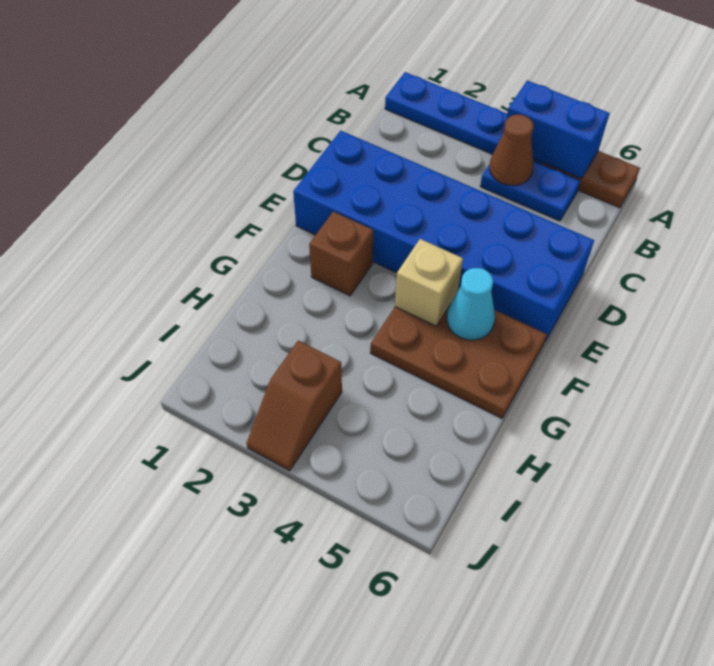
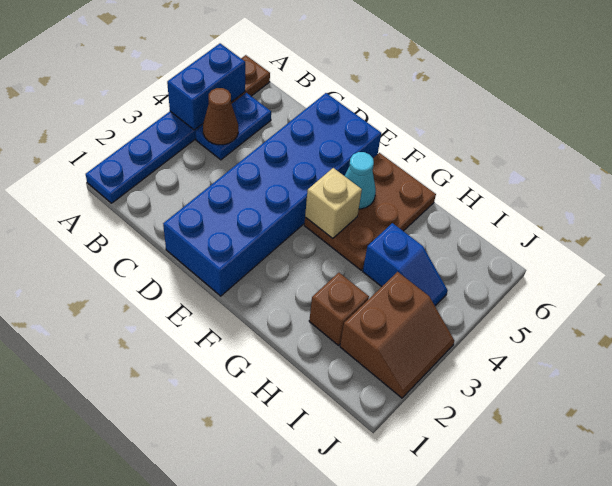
brown 1x1 brick [309,212,373,296] -> brown 1x1 brick moved to [309,273,369,345]
none -> blue 1x2 slope [363,223,448,306]
brown 1x2 slope [247,340,342,471] -> brown 2x2 slope [340,272,454,398]

